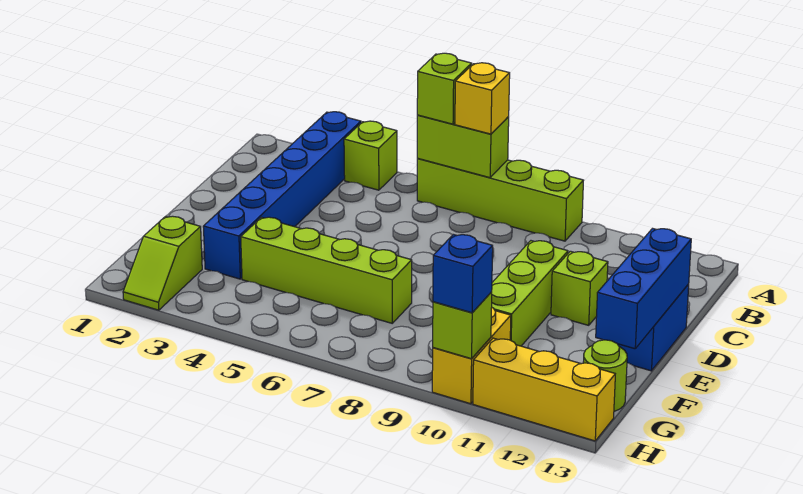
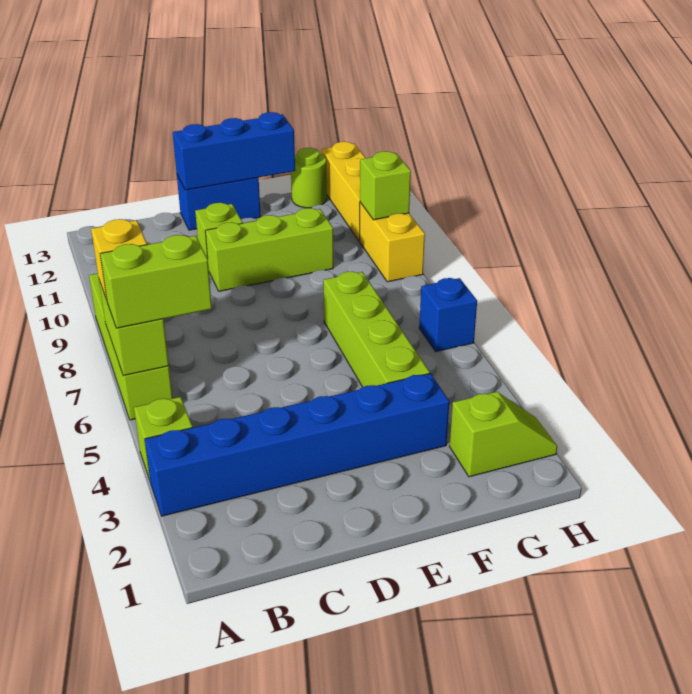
lime 1x1 brick [417,53,472,124] -> lime 1x2 brick [100,235,212,328]
yellow 1x2 brick [432,308,511,404] -> yellow 1x2 brick turned to [360,202,425,282]
blue 1x1 brick [433,235,493,313] -> blue 1x1 brick moved to [419,278,477,351]

